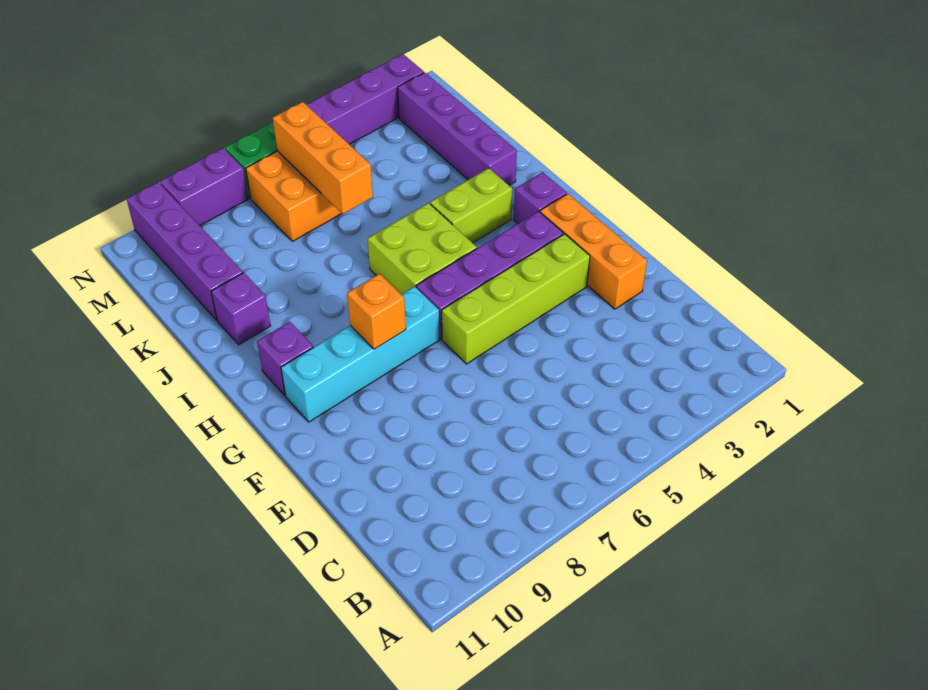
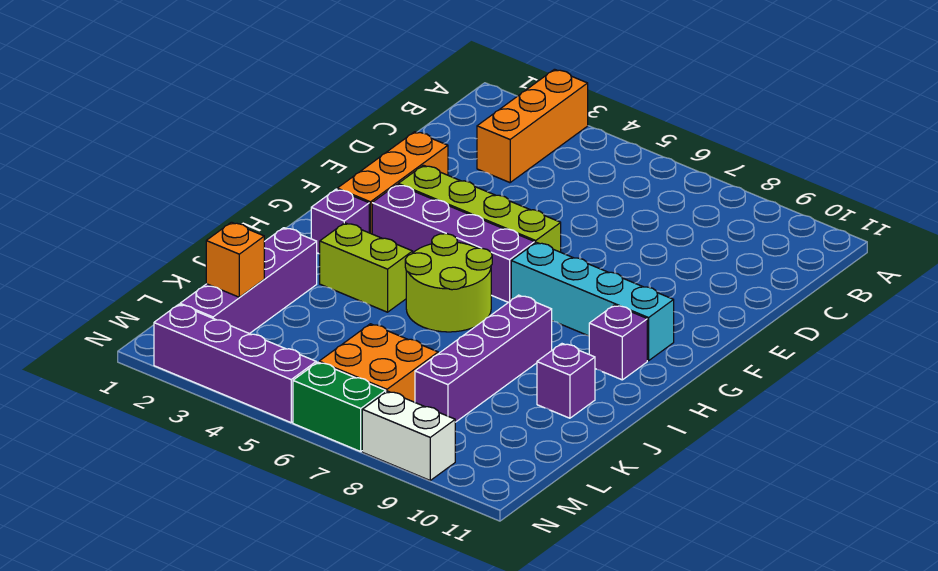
orange 1x1 brick [347,274,406,349] -> orange 1x1 brick moved to [206,222,264,297]
lime 2x2 brick [368,203,477,294] -> lime 2x2 round brick [405,234,492,332]
orange 1x3 brick [273,102,373,214] -> orange 1x3 brick moved to [477,69,588,183]
purple 1x4 brick [127,182,243,320] -> purple 1x4 brick moved to [415,295,552,422]
purple 1x2 brick [160,148,248,226] -> white 1x2 brick [362,391,455,480]

